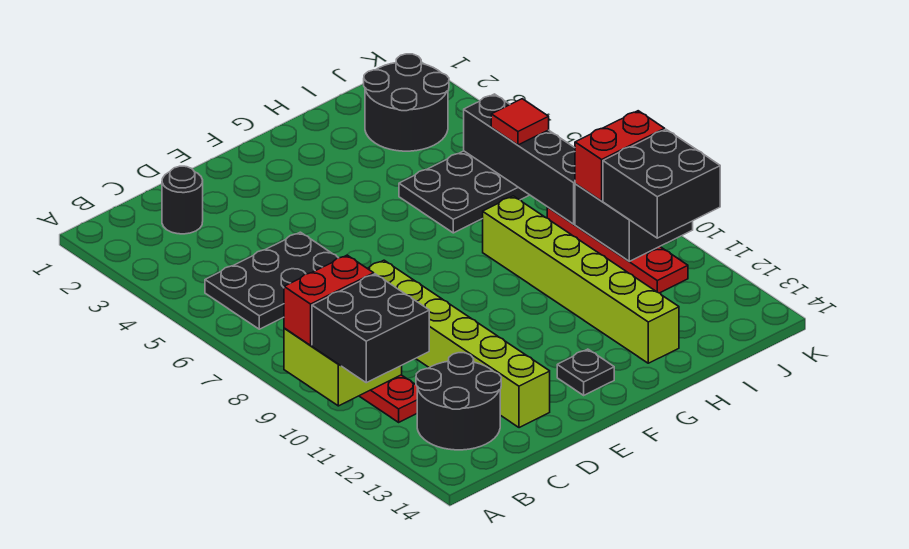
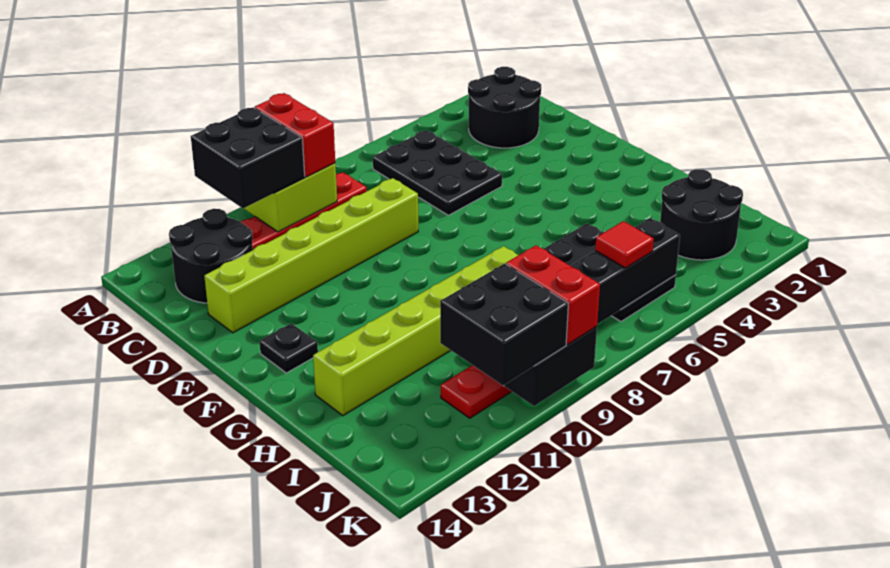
black 1x1 round brick [162,166,203,234] -> black 2x2 round brick [468,67,541,148]

